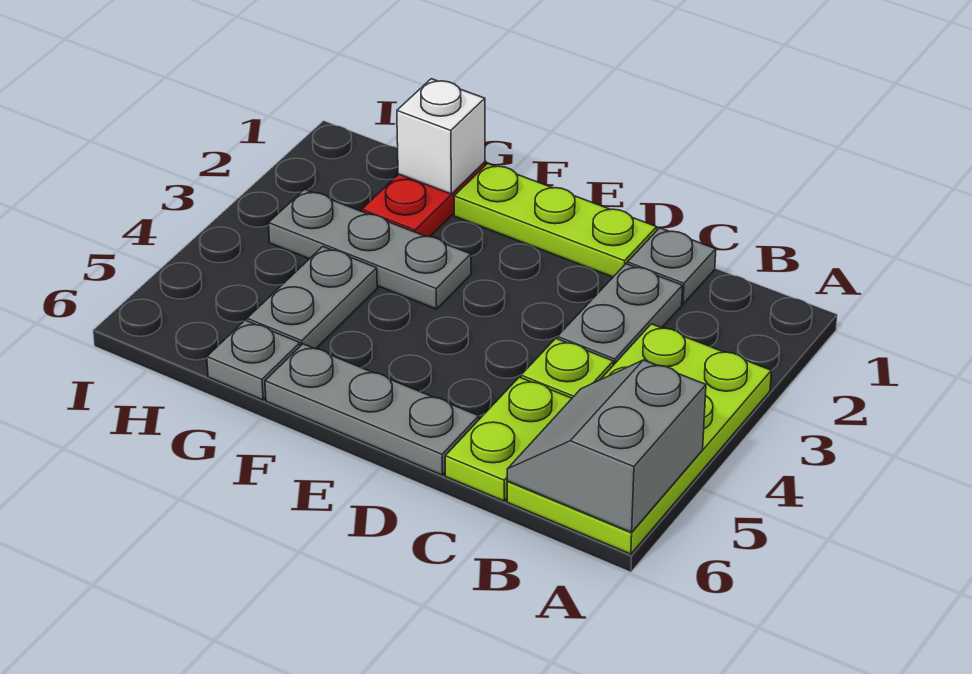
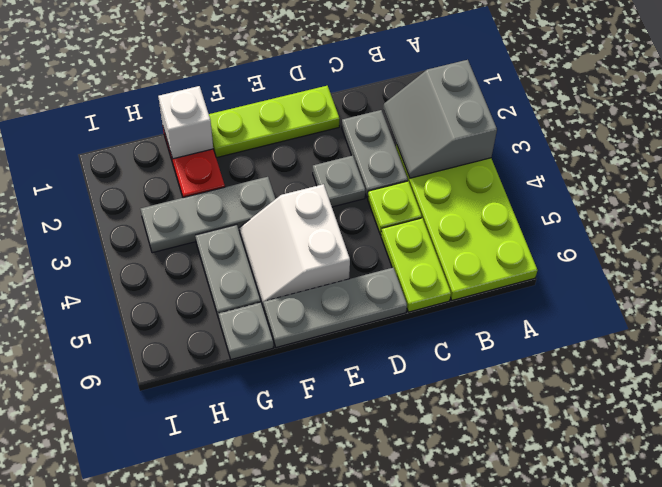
grey 2x2 slope [507,360,706,532] -> grey 2x2 slope moved to [384,60,497,178]
grey 1x1 plate [627,228,716,304] -> grey 1x1 plate moved to [313,155,365,207]
none -> white 2x2 slope [239,184,350,308]

